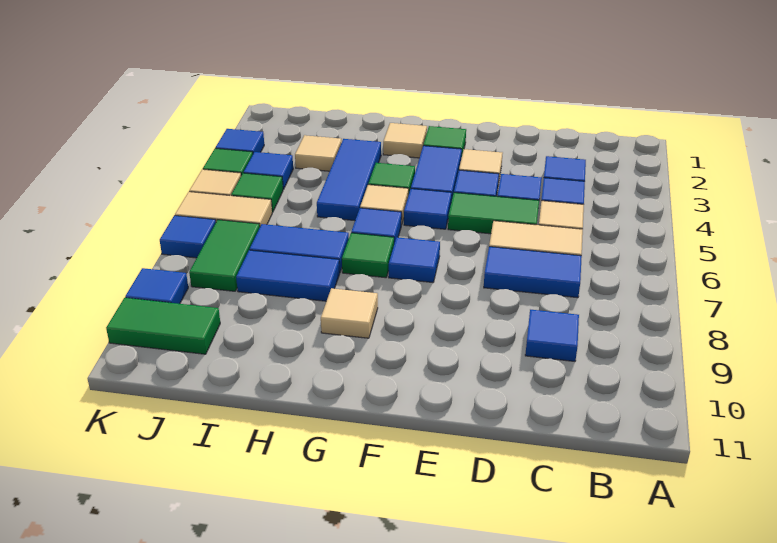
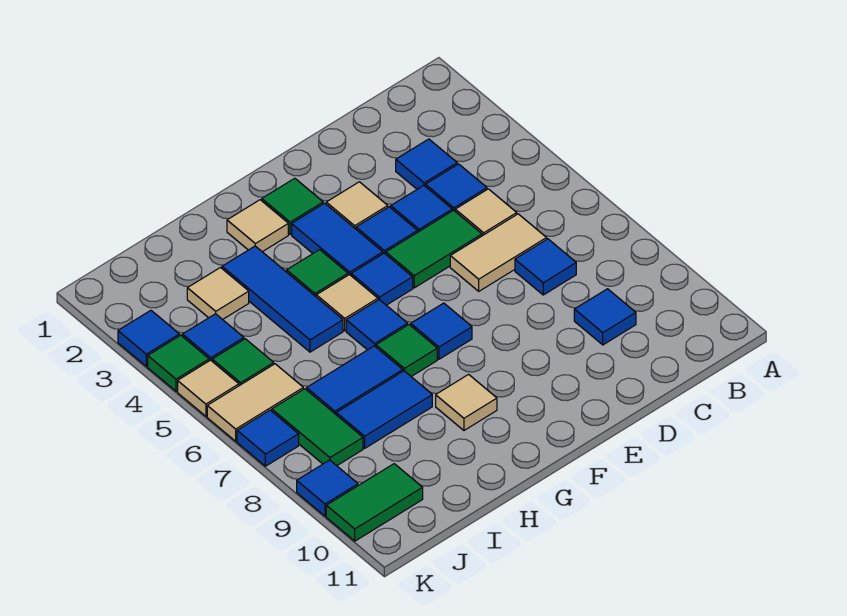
blue 1x2 tile [484,247,582,298] -> blue 1x1 tile [515,239,576,295]

